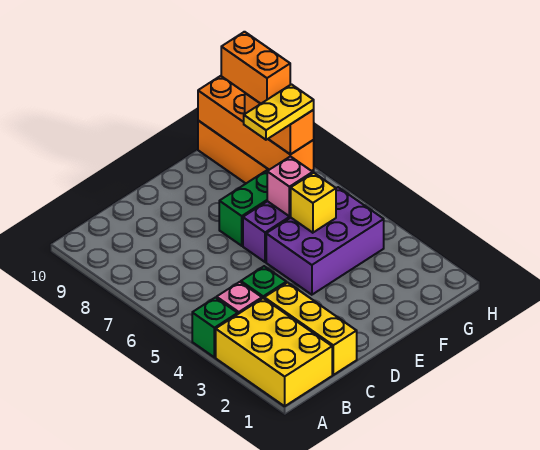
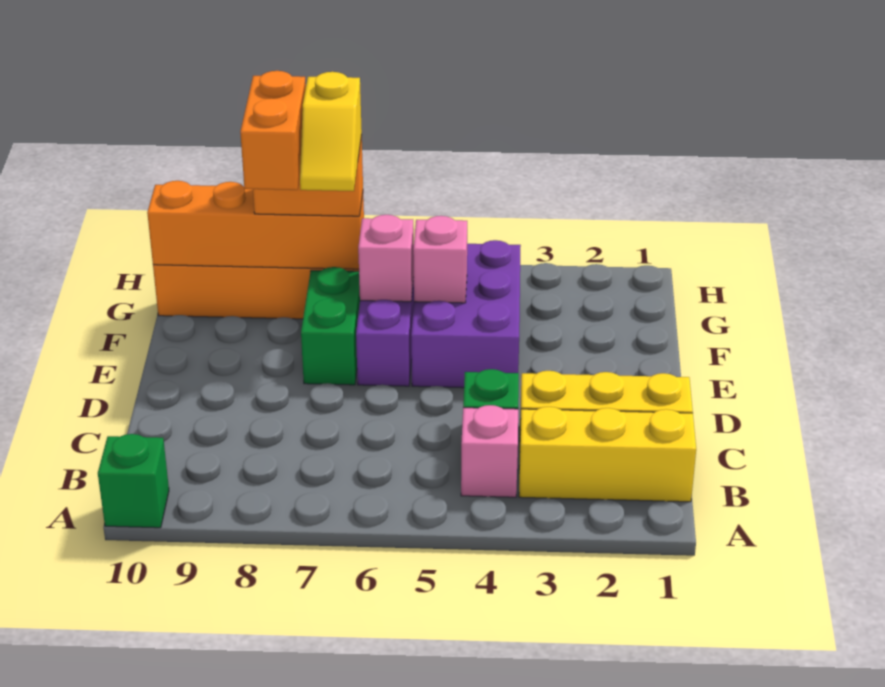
yellow 2x3 brick [216,298,332,406] -> yellow 1x3 brick [519,407,696,502]
green 1x1 brick [192,298,238,357] -> green 1x1 brick moved to [98,434,169,528]
yellow 1x1 brick [291,173,336,233] -> pink 1x1 brick [413,216,467,303]
yellow 1x2 plate [244,84,314,140] -> yellow 1x2 slope [300,72,362,191]
orange 1x2 brick [221,32,290,104] -> orange 1x2 brick turned to [240,71,306,190]

